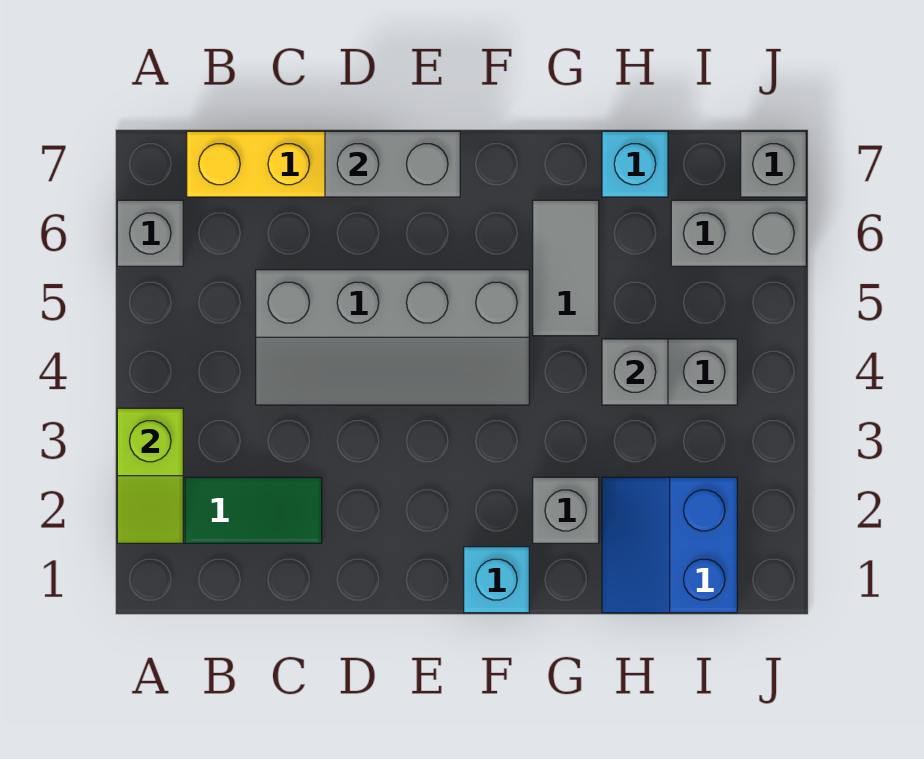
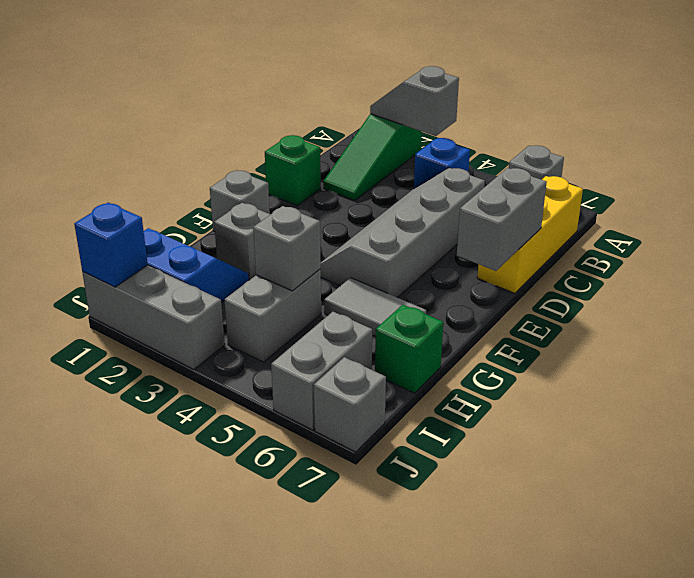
lime 1x2 slope [117,408,183,543] -> grey 1x2 slope [370,66,459,136]
none -> blue 1x1 brick [414,138,470,188]
none -> green 1x1 brick [265,135,321,206]
cyan 1x1 brick [464,547,529,613] -> grey 1x1 brick [210,170,270,231]
cyan 1x1 brick [602,131,668,197] -> green 1x1 brick [375,305,443,393]
none -> grey 1x3 brick [82,265,225,370]
none -> blue 1x1 brick [74,203,148,287]

